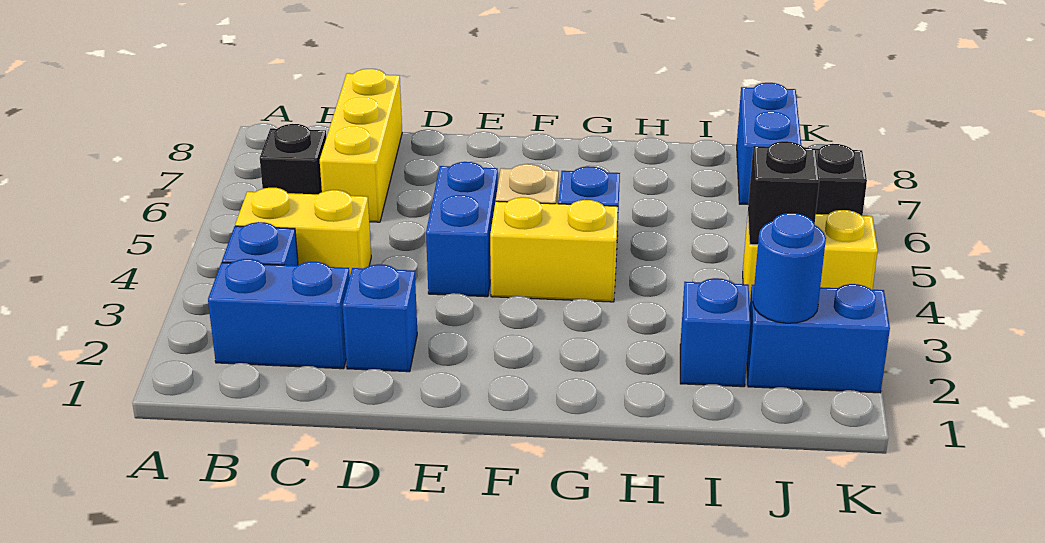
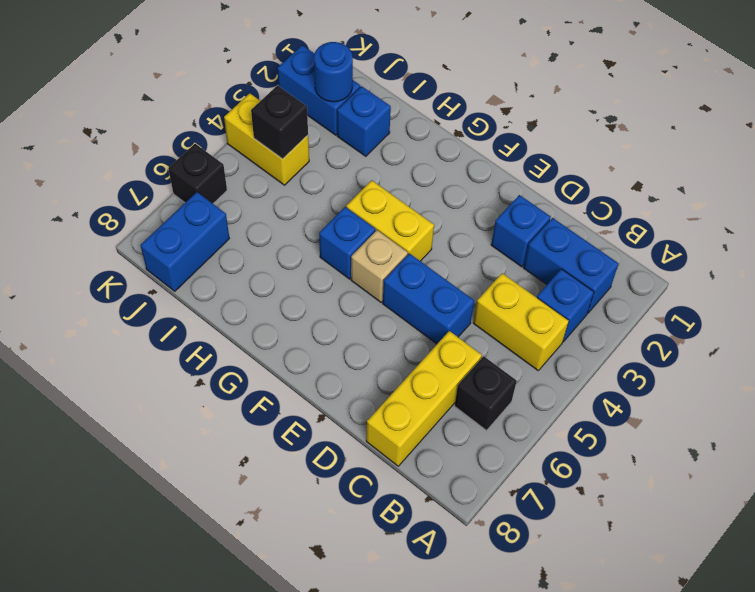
blue 1x2 brick [426,162,498,297] -> blue 1x2 brick turned to [383,254,474,344]

